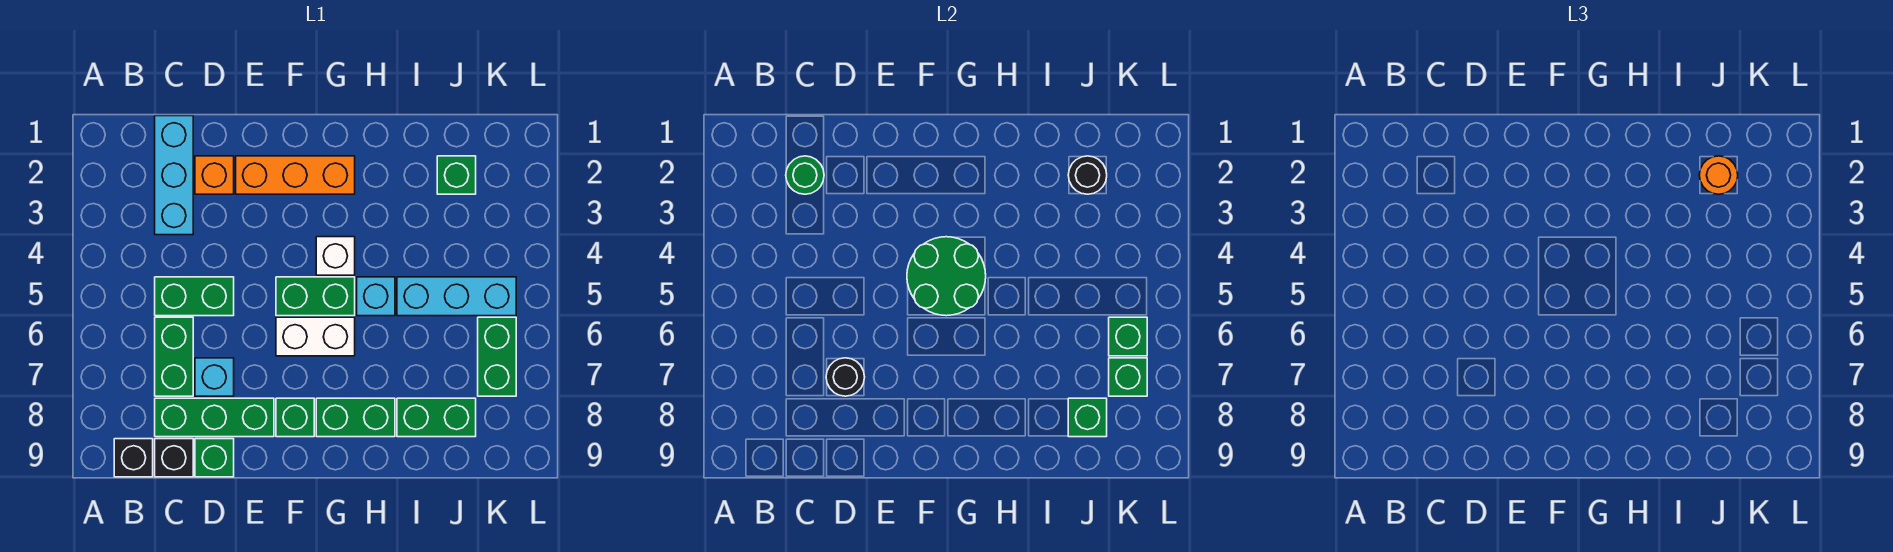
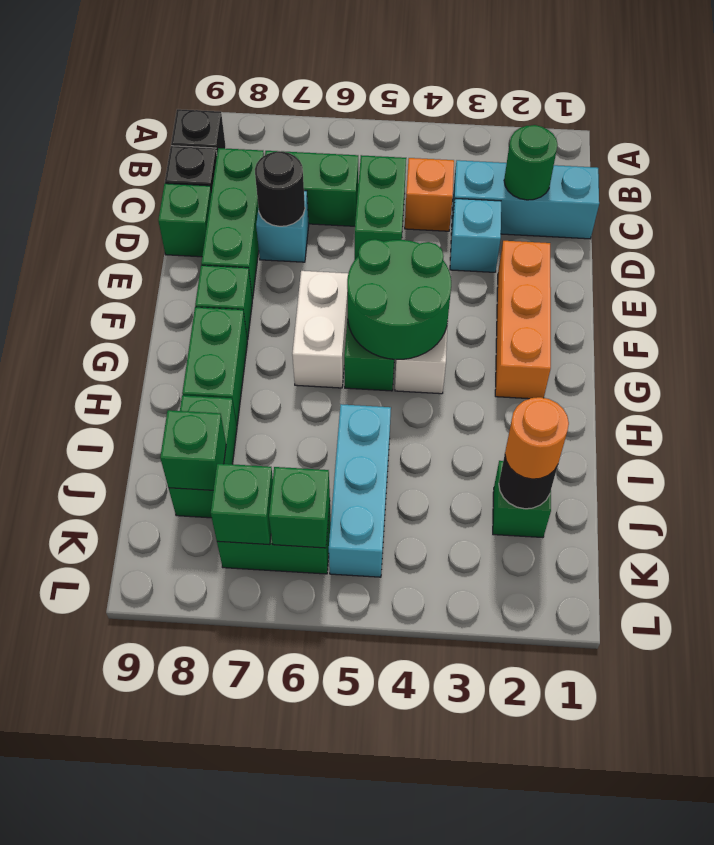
orange 1x1 brick [195,156,234,194] -> orange 1x1 brick moved to [405,158,454,231]
cyan 1x1 brick [357,277,395,316] -> cyan 1x1 brick moved to [450,198,501,272]

